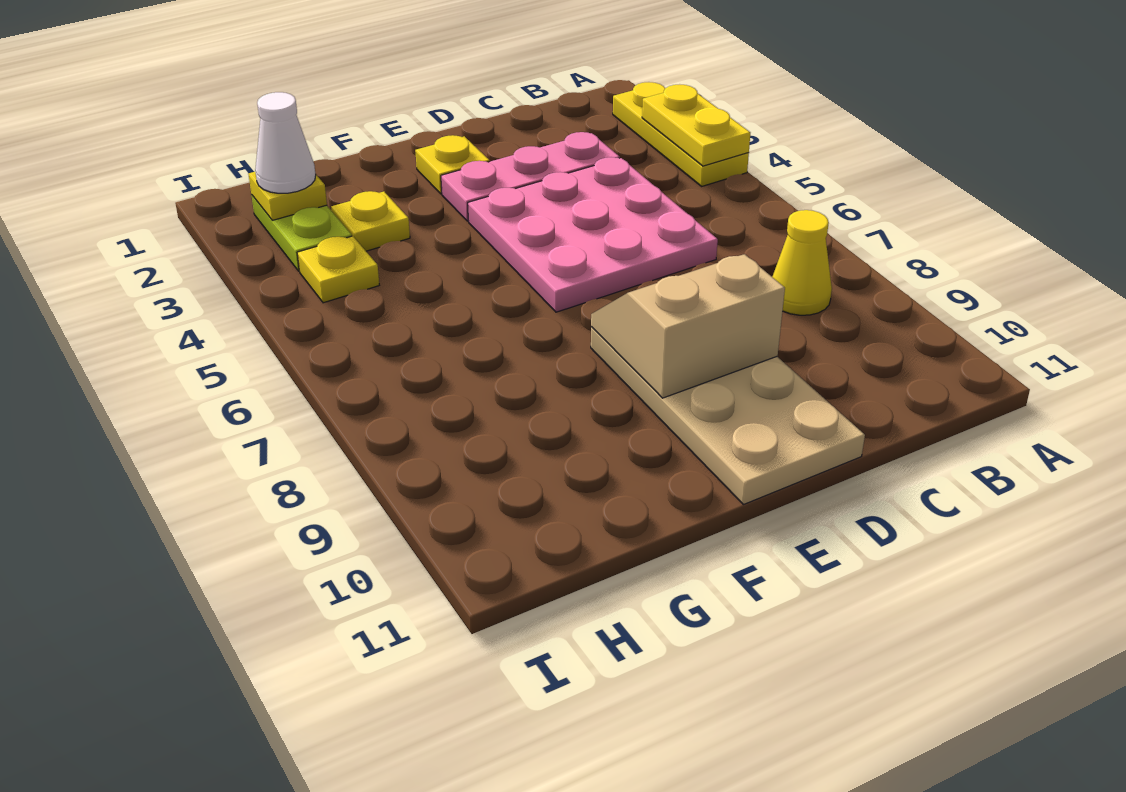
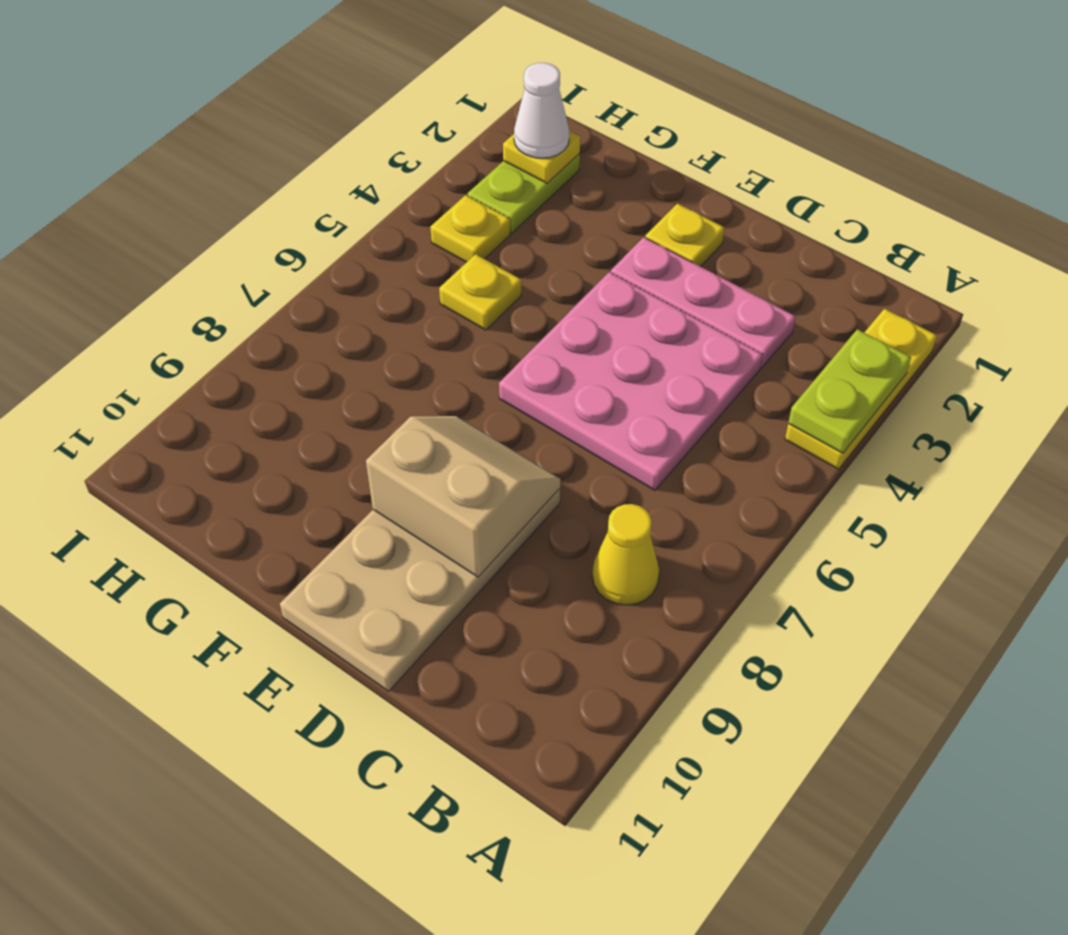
yellow 1x2 plate [642,84,750,166] -> lime 1x2 plate [788,329,911,453]
yellow 1x1 plate [331,191,410,251] -> yellow 1x1 plate moved to [439,254,521,330]

